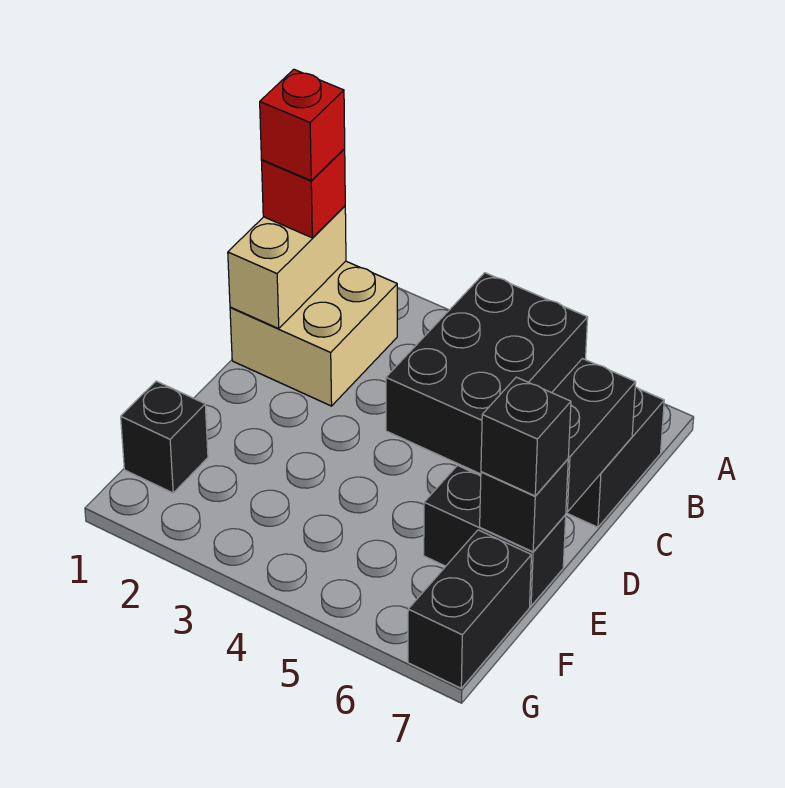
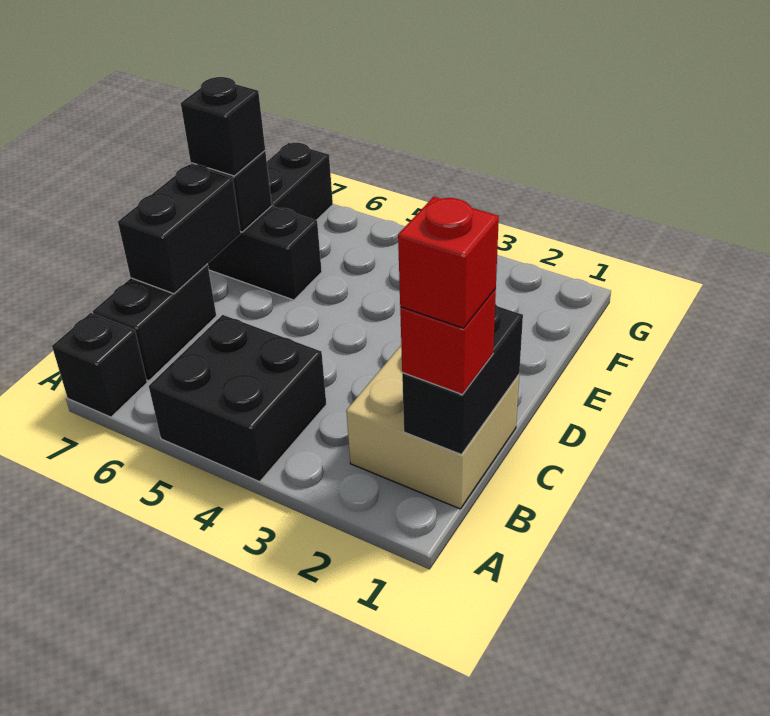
black 2x3 brick [386,273,588,474] -> black 2x2 brick [149,315,326,482]
tan 1x2 brick [228,206,346,329] -> black 1x2 brick [402,304,523,455]
black 1x1 brick [121,381,208,493] -> black 1x1 brick moved to [52,313,147,417]

